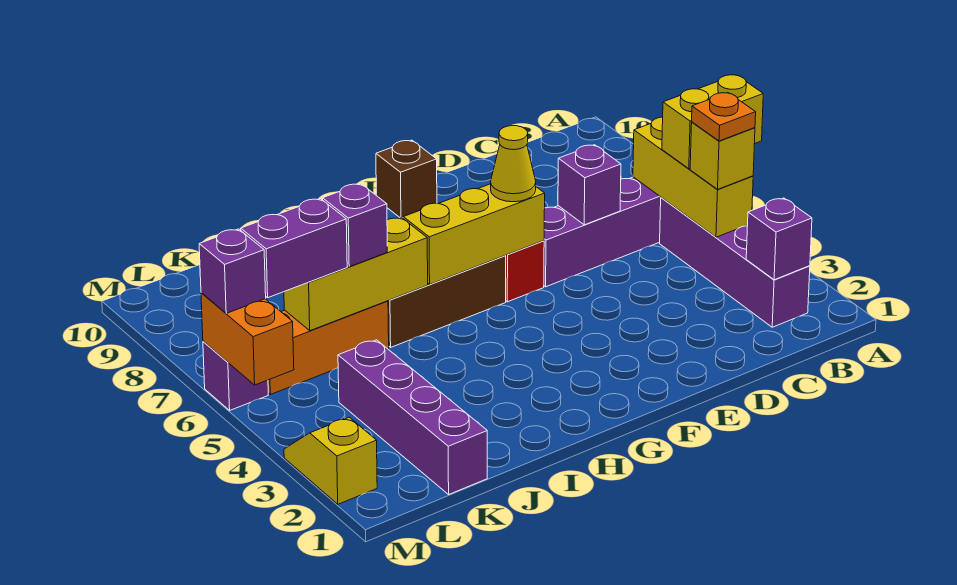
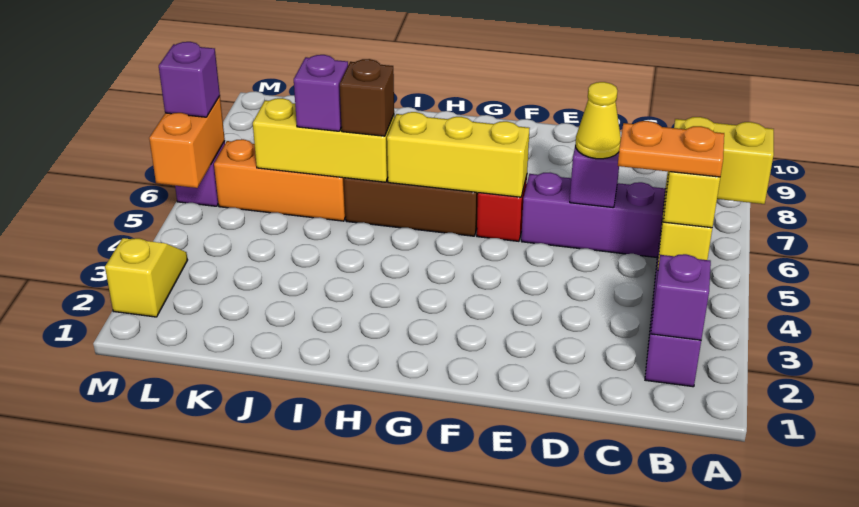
orange 1x1 plate [692,93,756,141] -> orange 1x2 plate [618,121,724,177]
yellow 1x1 cone [491,126,536,202] -> yellow 1x1 cone moved to [576,82,621,159]
brown 1x1 brick [376,140,437,218] -> brown 1x1 brick moved to [340,59,394,136]
purple 1x4 brick [338,340,487,494] -> none
purple 1x2 brick [241,199,347,298] -> none

